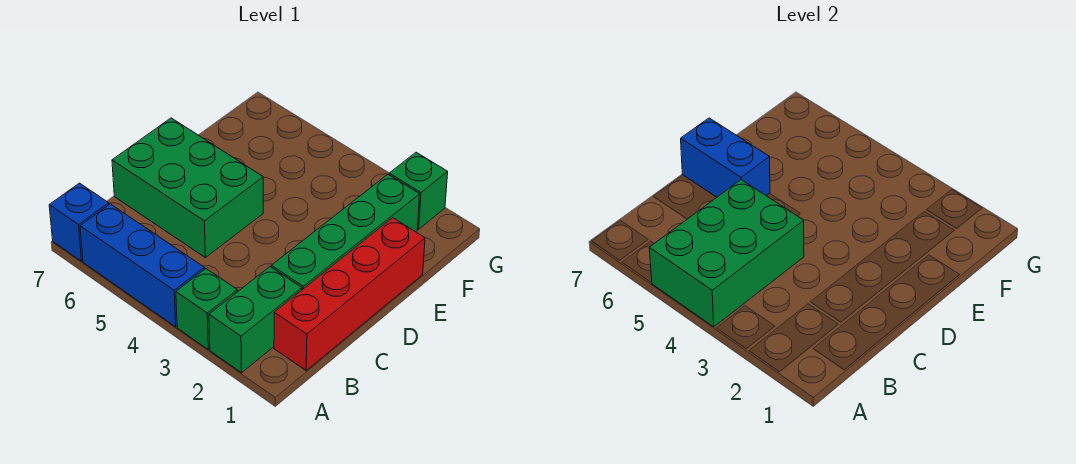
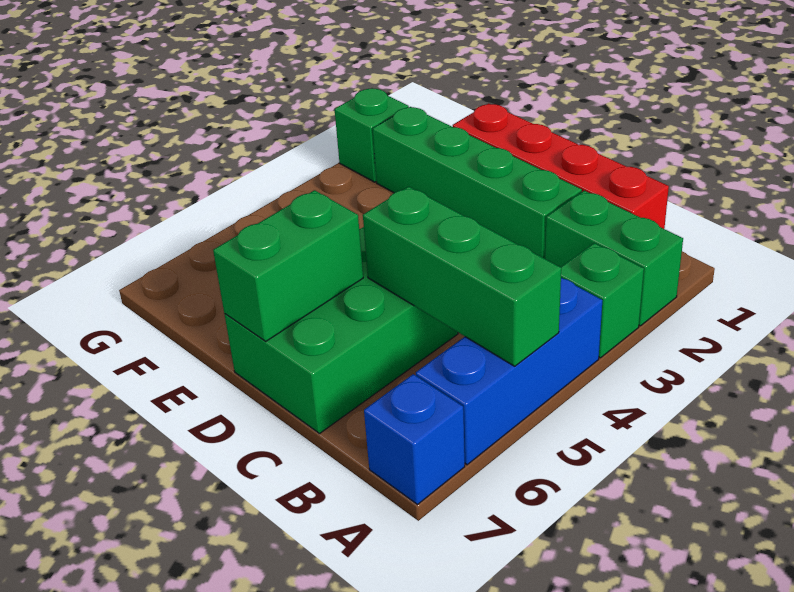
green 2x3 brick [649,180,804,327] -> green 1x3 brick [363,187,561,366]
blue 1x2 brick [681,118,770,197] -> green 1x2 brick [213,190,363,341]

